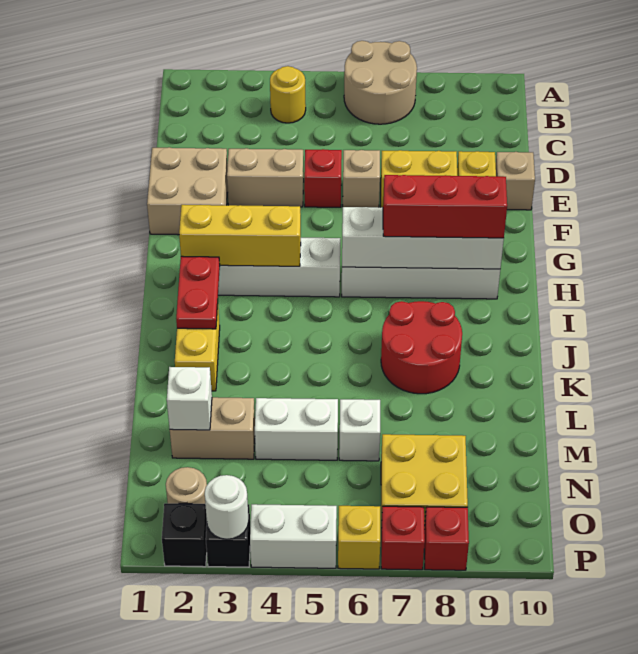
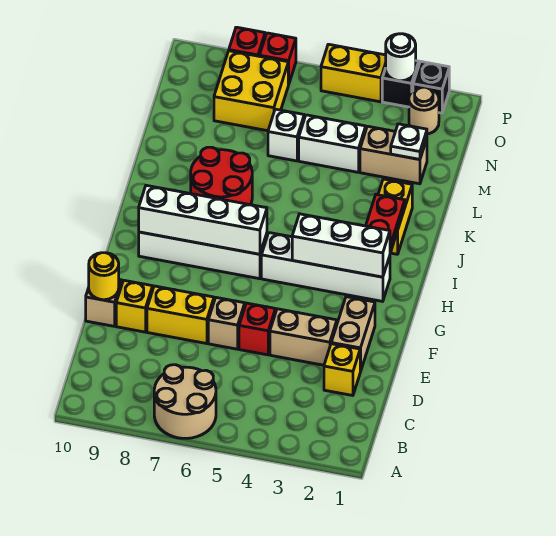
yellow 1x1 round brick [270,66,306,123] -> yellow 1x1 round brick moved to [89,253,119,300]
tan 2x2 brick [147,147,228,235] -> tan 1x2 brick [331,297,375,372]
yellow 1x3 brick [179,205,301,266] -> white 1x3 brick [292,214,390,277]
red 1x3 brick [383,175,507,238] -> none
white 1x1 brick [167,367,212,430] -> white 1x1 plate [391,124,427,159]
white 1x2 brick [250,504,337,568] -> yellow 1x2 brick [321,44,386,102]
yellow 1x1 brick [338,506,380,569] -> yellow 1x1 brick moved to [324,344,360,396]

